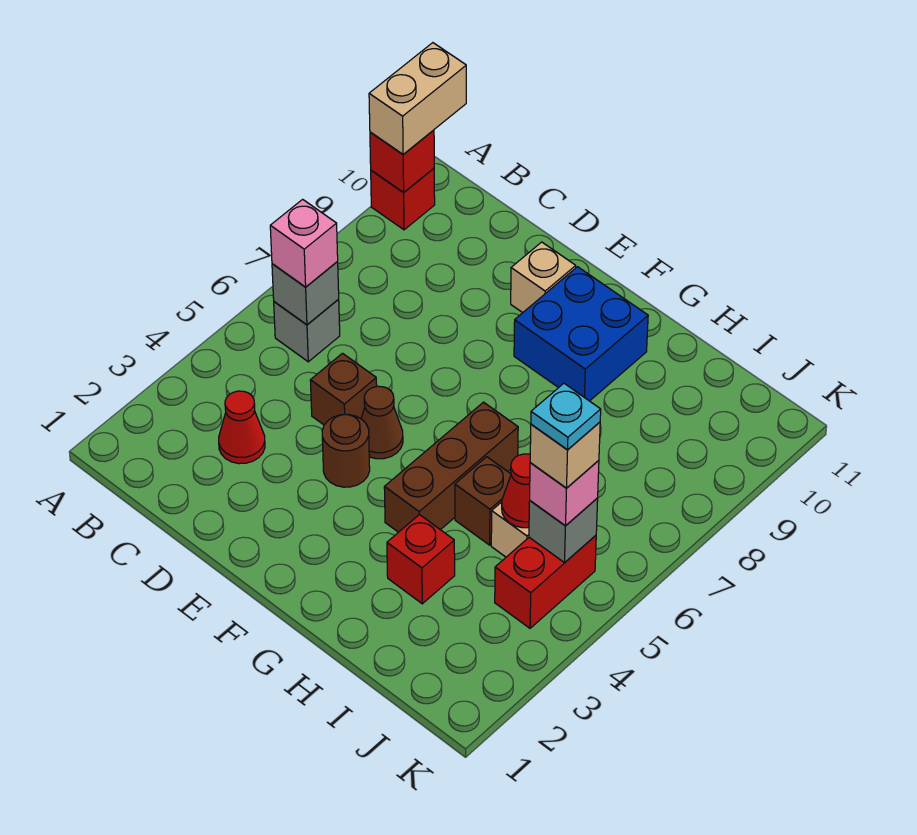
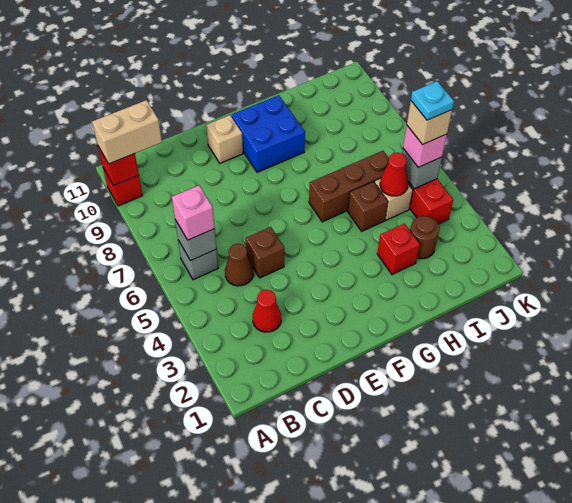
tan 1x2 brick [369,43,466,154] -> tan 1x2 brick turned to [92,100,162,164]
brown 1x1 round brick [322,415,370,487] -> brown 1x1 round brick moved to [410,216,440,259]
brown 1x1 cone [361,386,403,459] -> brown 1x1 cone moved to [225,244,253,286]
brown 1x3 brick [384,402,518,532] -> brown 1x3 brick turned to [309,151,389,222]

